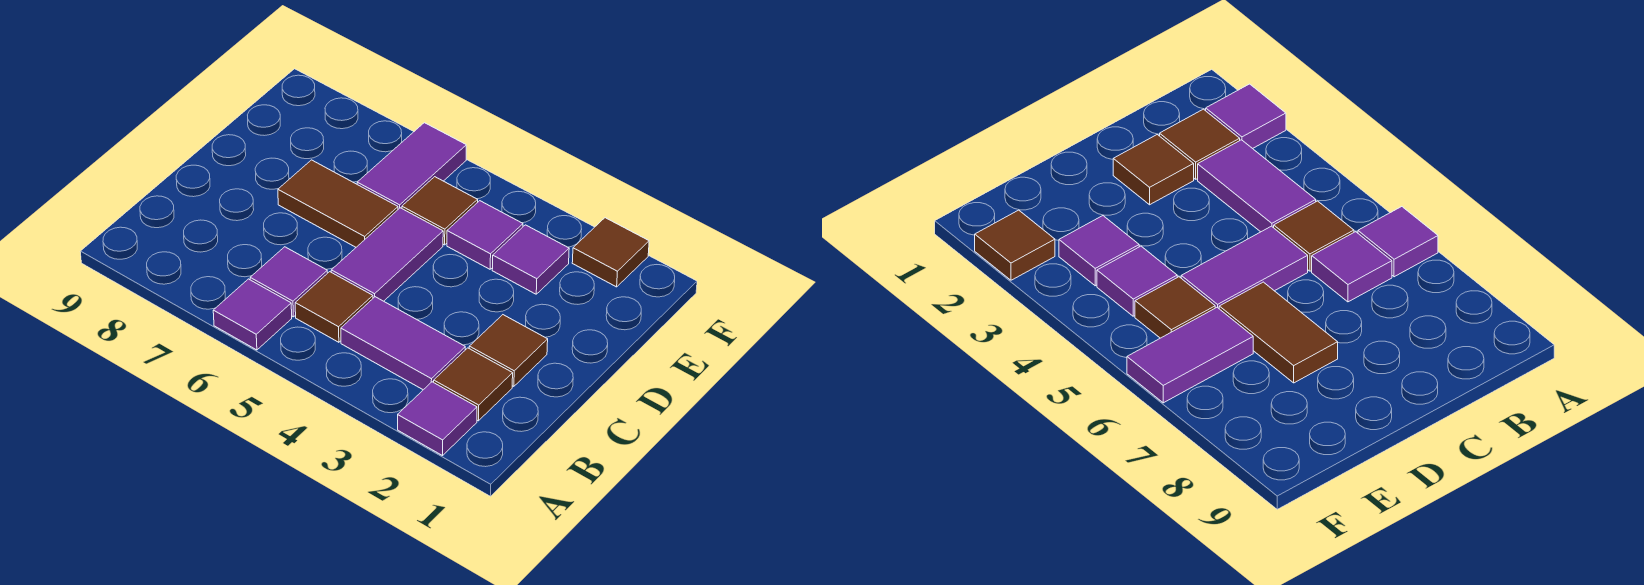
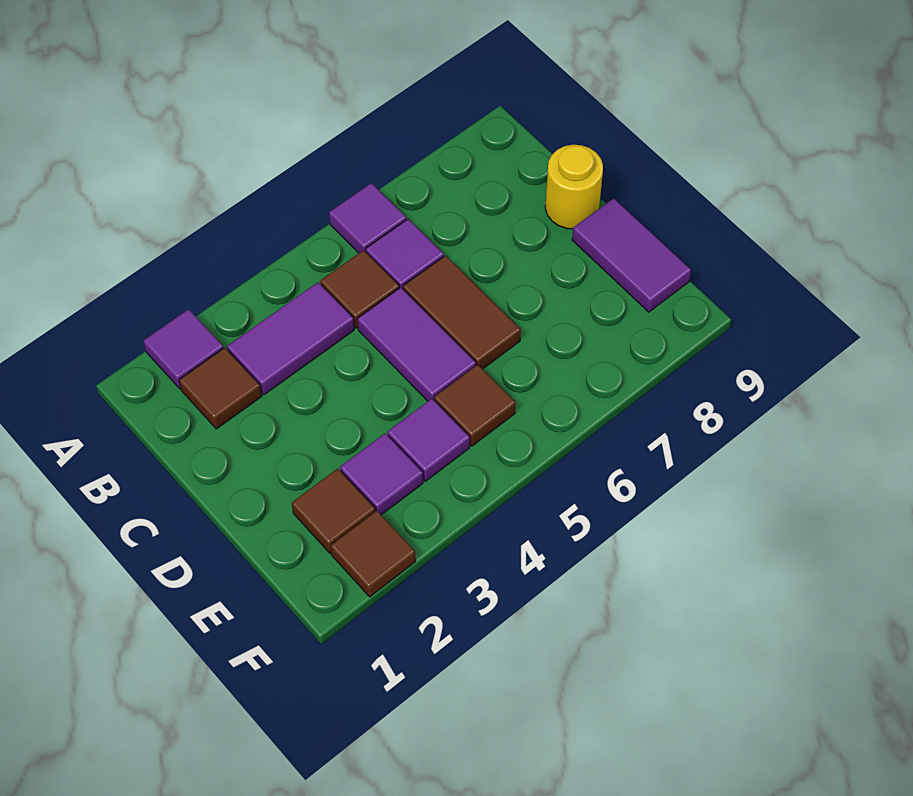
brown 1x1 tile [469,315,548,386] -> brown 1x1 tile moved to [292,469,375,553]
none -> yellow 1x1 round brick [545,145,603,229]
brown 1x2 tile [278,160,398,247] -> brown 1x2 tile turned to [403,256,521,369]
purple 1x2 tile [357,123,466,209] -> purple 1x2 tile moved to [572,198,691,312]

